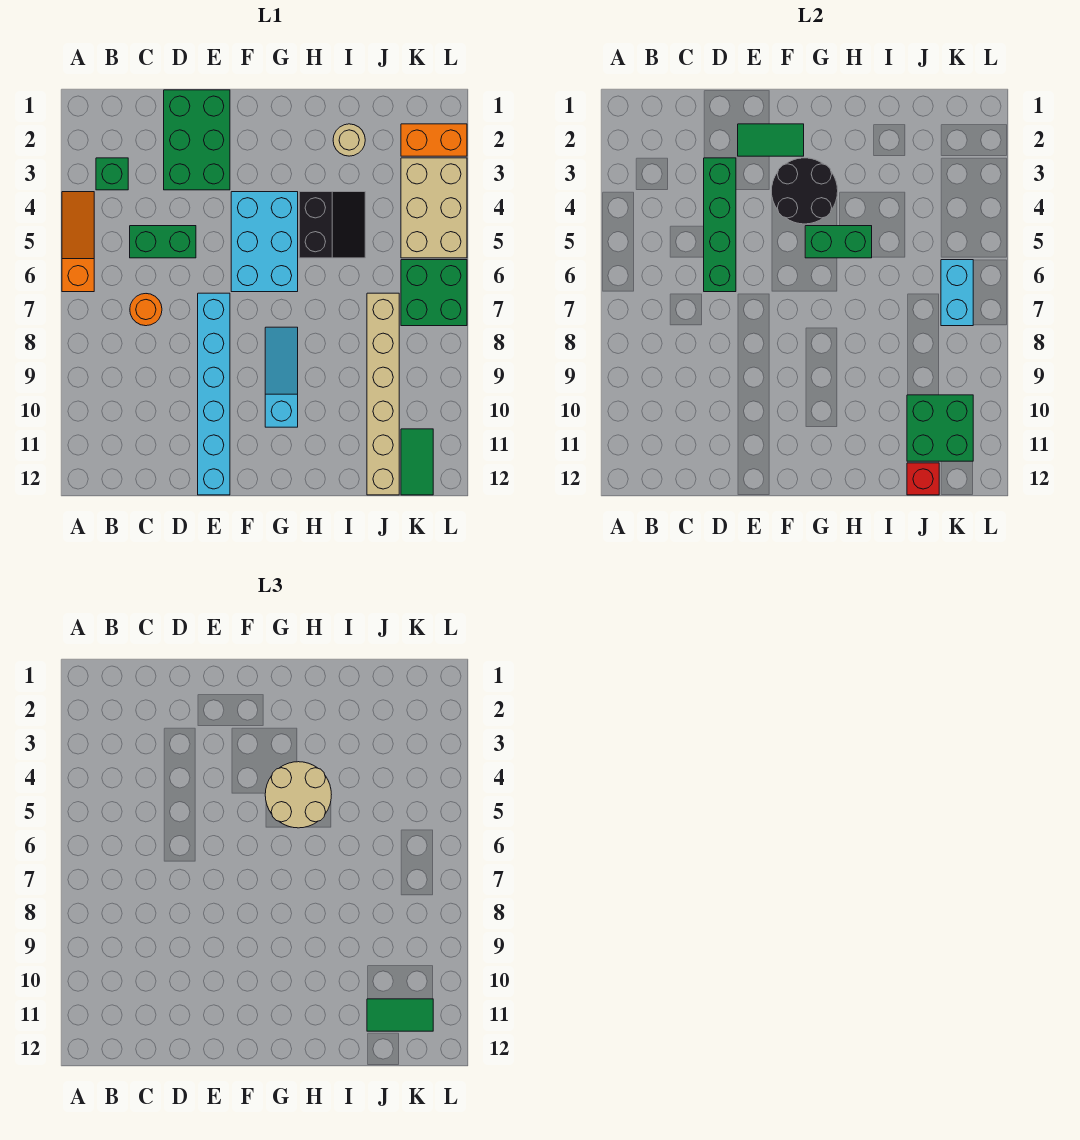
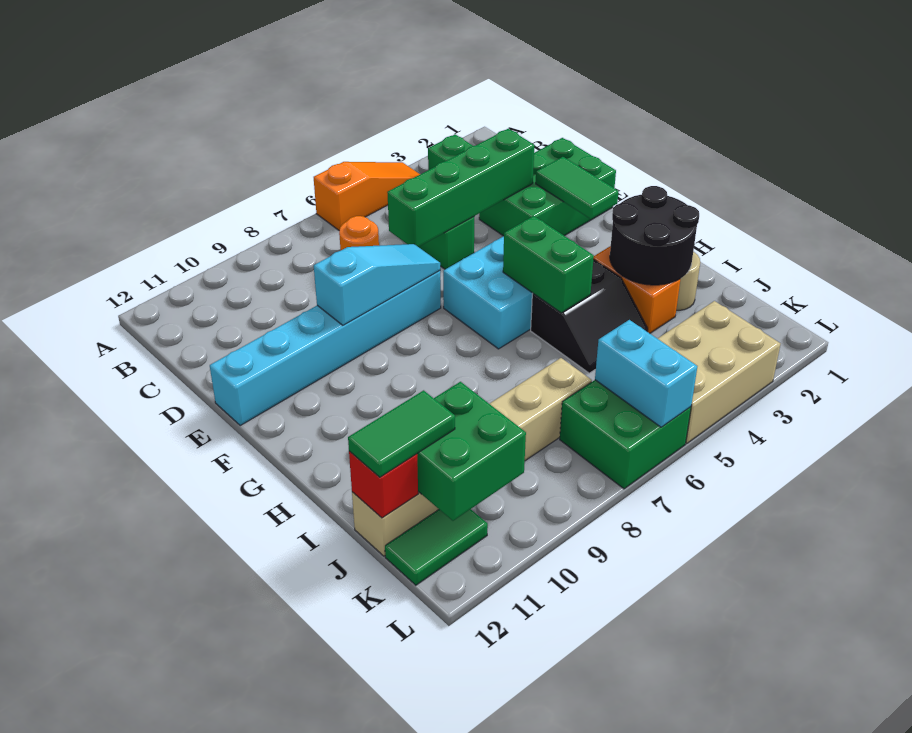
black 2x2 round brick [772,158,838,224] -> black 2x2 round brick moved to [610,186,699,285]
tan 2x2 round brick [265,762,331,828] -> none
cyan 1x3 slope [265,327,298,427] -> cyan 1x3 slope moved to [314,244,440,325]
green 1x2 tile [367,999,433,1031] -> green 1x2 tile turned to [348,390,455,477]
orange 1x2 brick [401,124,467,156] -> orange 1x2 brick moved to [593,246,680,333]
cyan 1x2 brick [941,260,973,326] -> cyan 1x2 brick turned to [595,320,697,427]

